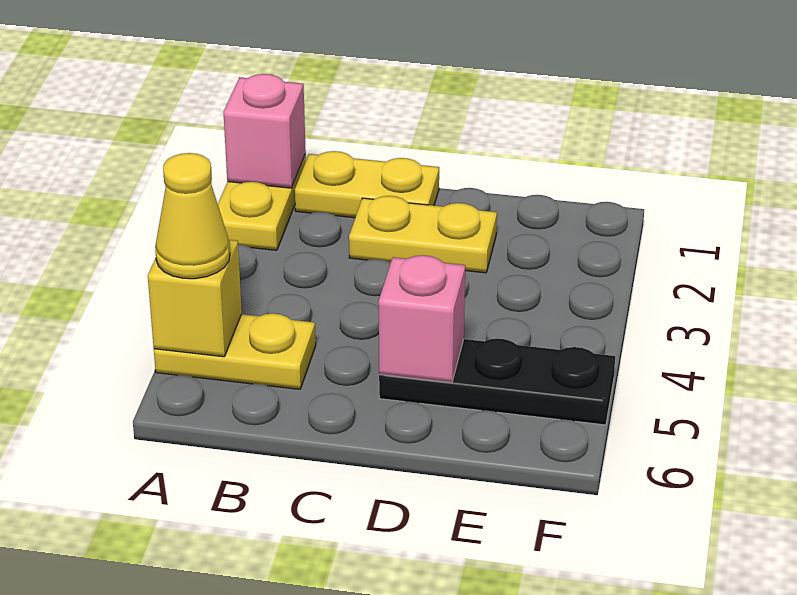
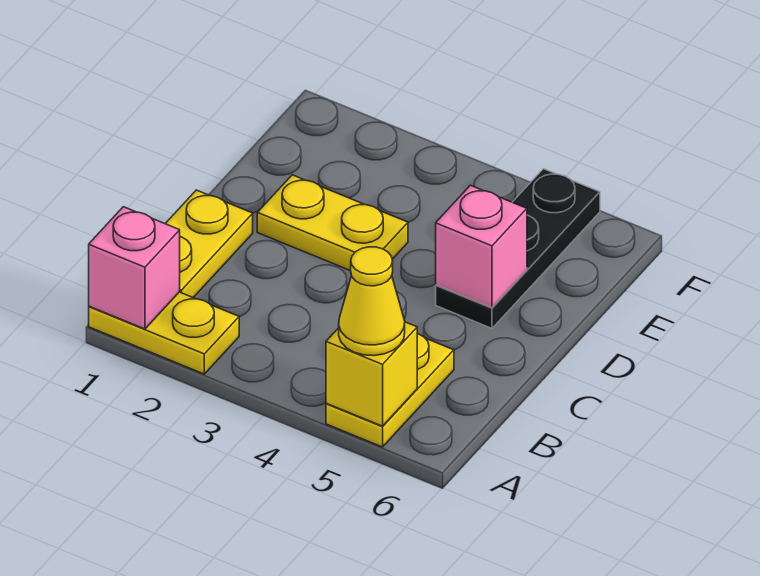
yellow 1x2 plate [349,196,497,273] -> yellow 1x2 plate turned to [257,175,408,271]

